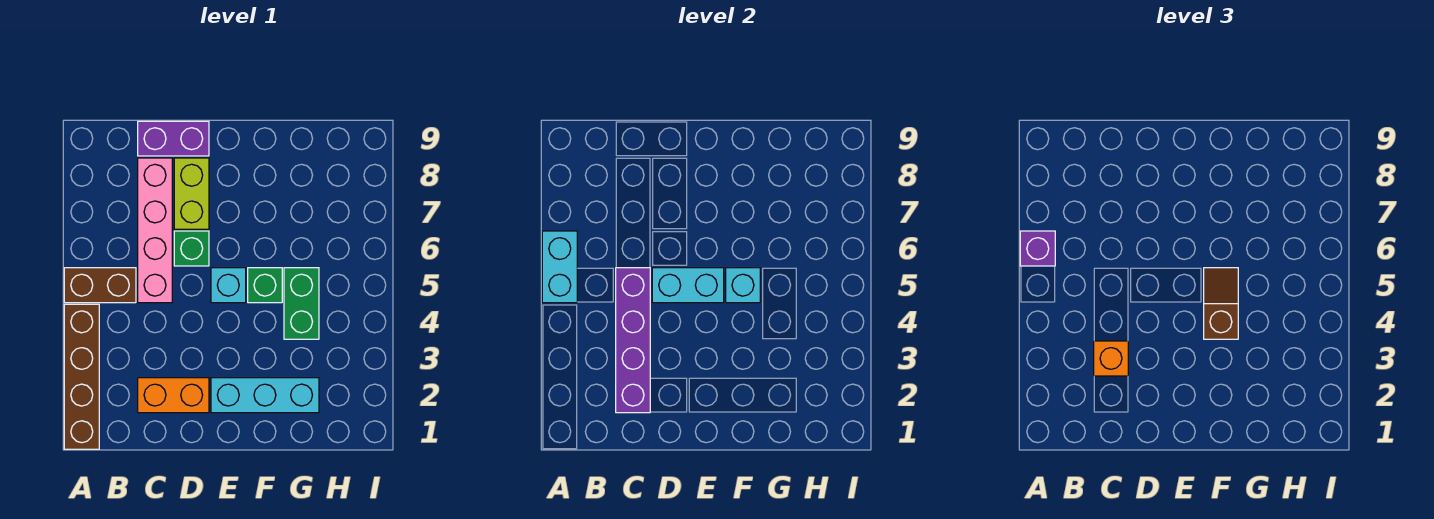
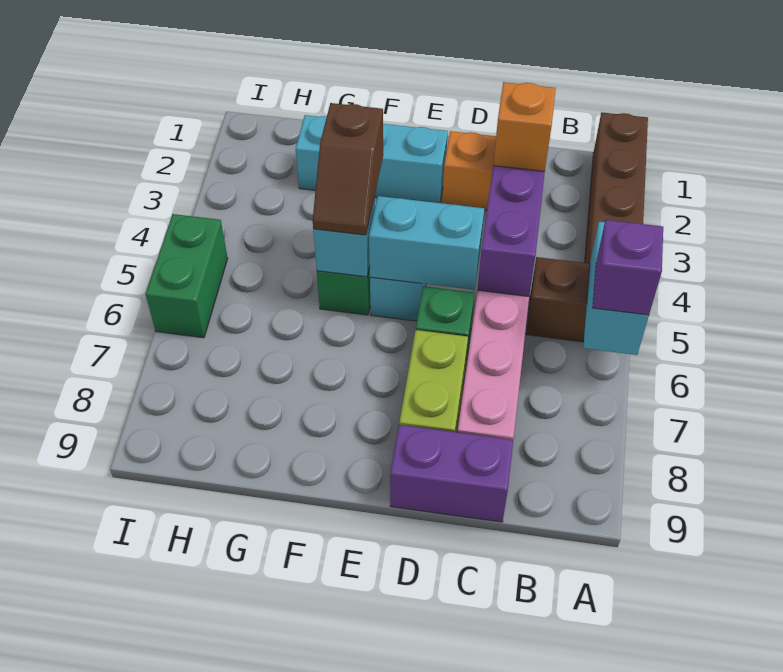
green 1x2 brick [284,268,319,339] -> green 1x2 brick moved to [146,214,228,338]

